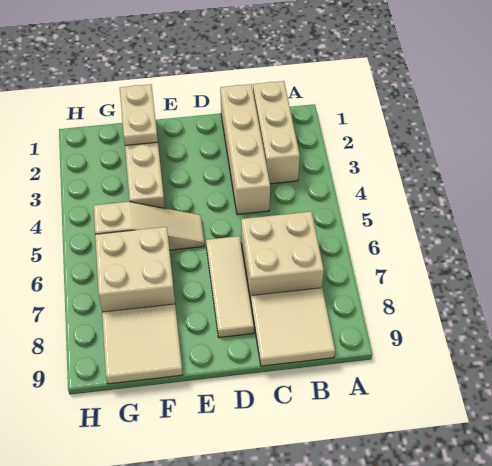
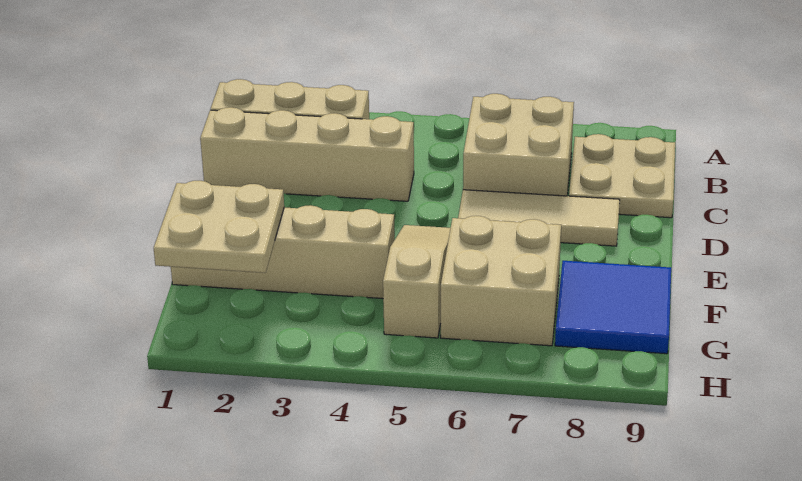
tan 2x2 tile [251,288,335,366] -> tan 2x2 plate [569,134,675,218]
tan 1x2 plate [120,84,158,145] -> tan 2x2 plate [154,181,284,273]
tan 2x2 tile [102,304,183,384] -> blue 2x2 tile [555,261,671,354]

